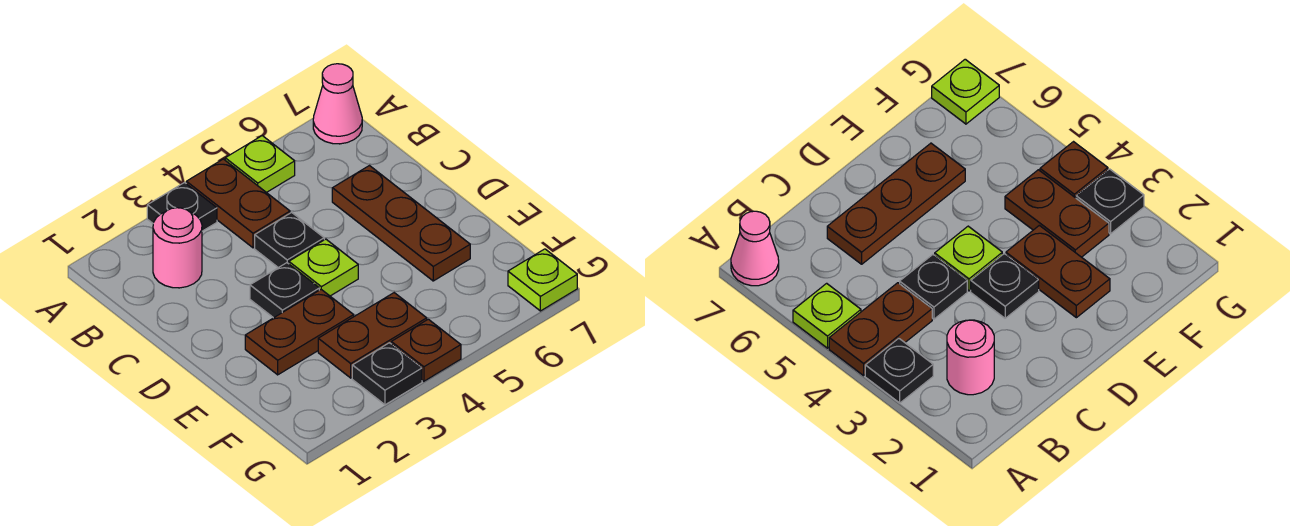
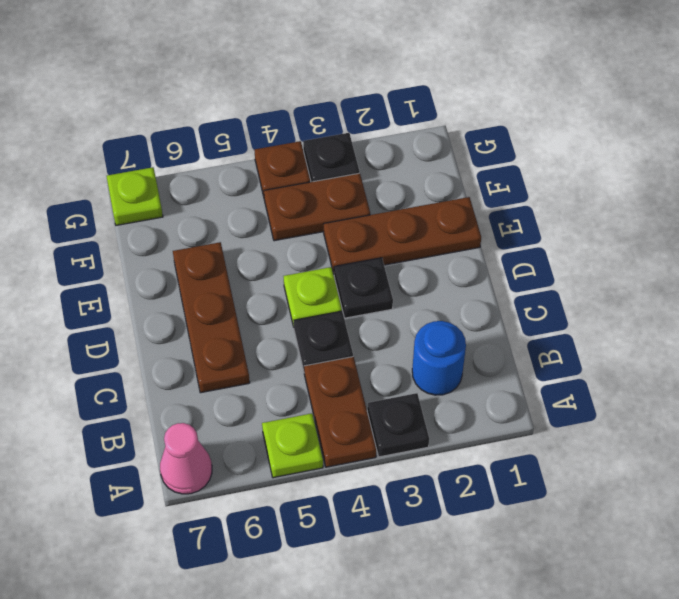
pink 1x1 round brick [153,208,202,288] -> blue 1x1 round brick [412,321,466,395]
brown 1x2 plate [245,290,354,375] -> brown 1x3 plate [324,197,481,274]

